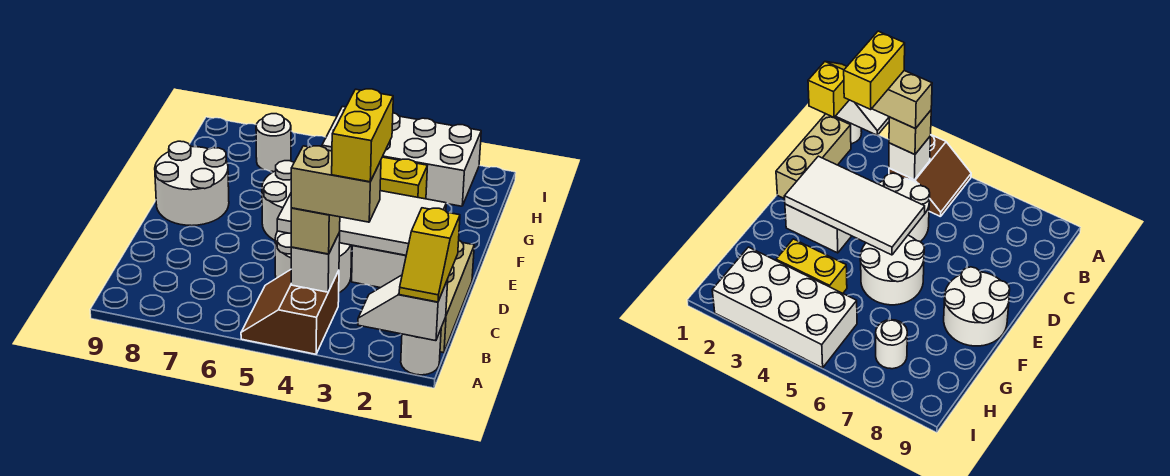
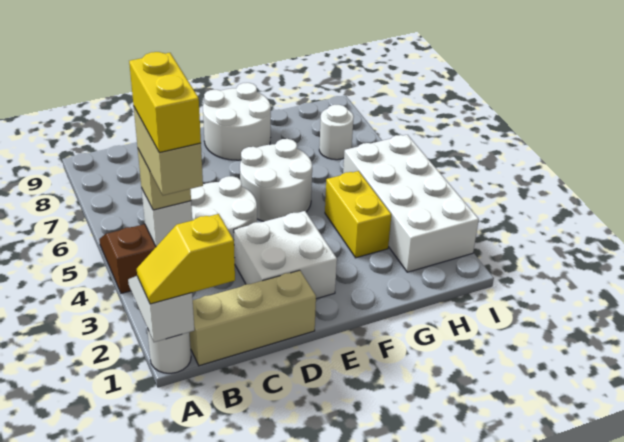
yellow 1x2 brick [332,89,393,182] -> yellow 1x2 brick turned to [129,52,201,153]
white 2x4 tile [277,191,446,255] -> none

